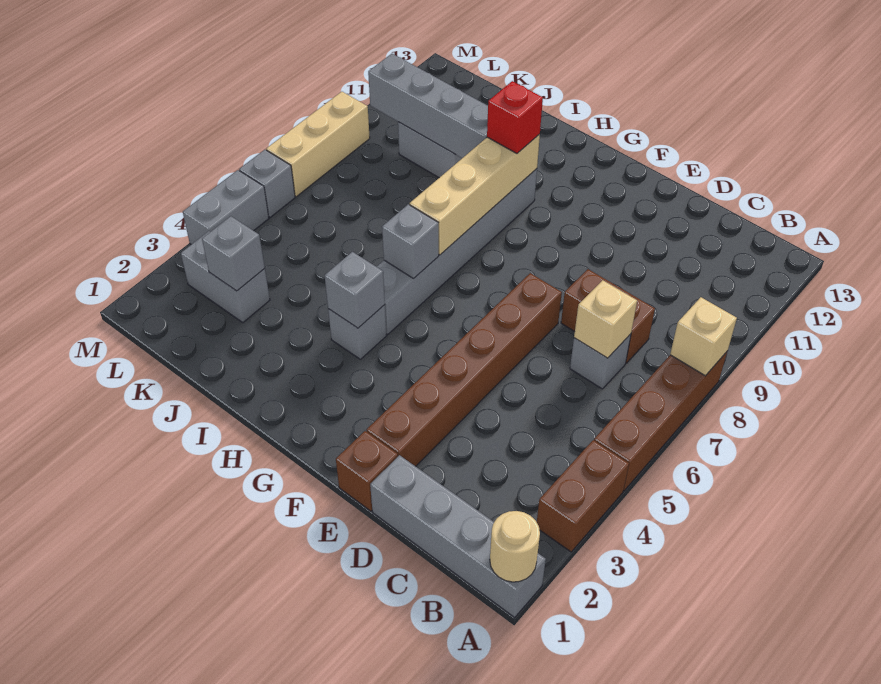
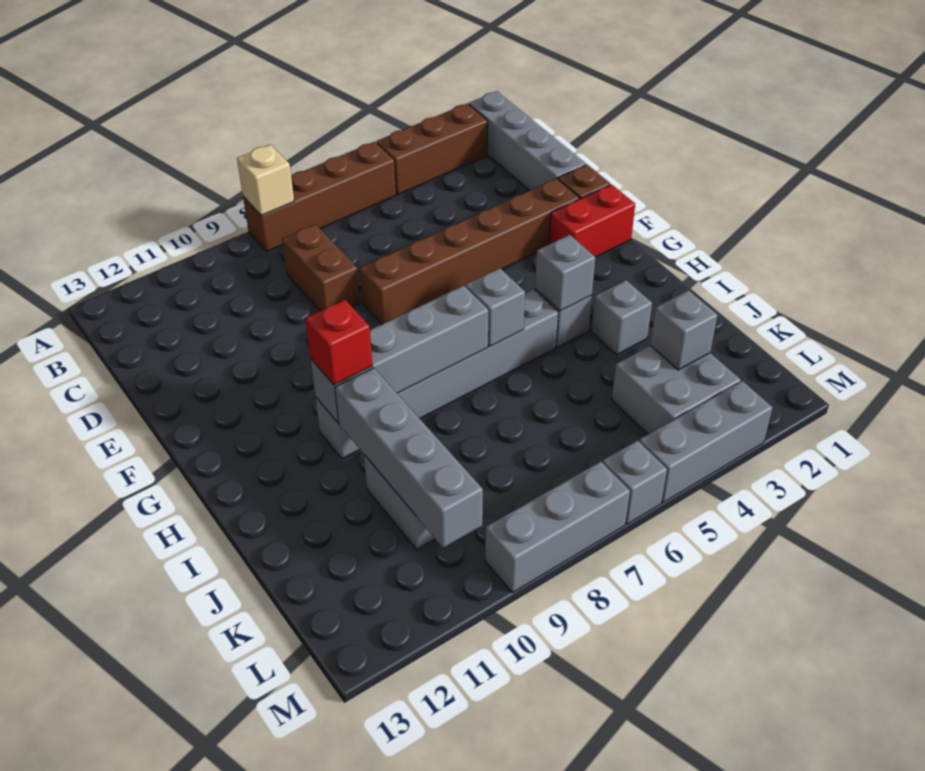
tan 1x1 round brick [490,511,540,582] -> none
brown 1x2 brick [537,440,629,552] -> brown 1x3 brick [376,103,488,194]
grey 1x1 brick [570,334,631,389] -> grey 1x1 brick moved to [591,280,652,355]
tan 1x1 brick [574,280,637,358] -> none
none -> red 1x2 brick [549,184,635,257]
tan 1x4 brick [410,134,540,255] -> grey 1x4 brick [311,285,488,423]
grey 1x2 brick [181,231,270,322] -> grey 2x2 brick [612,345,741,434]
grey 1x2 brick [183,170,269,245] -> grey 1x3 brick [639,381,773,503]
tan 1x3 brick [266,92,370,197] -> grey 1x3 brick [485,461,630,593]

